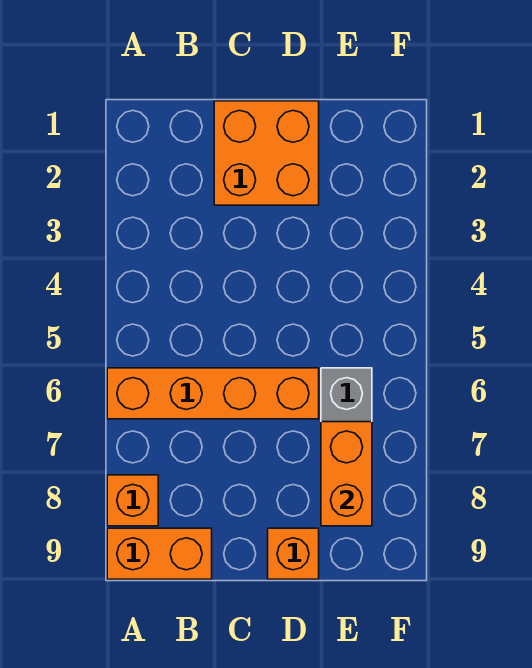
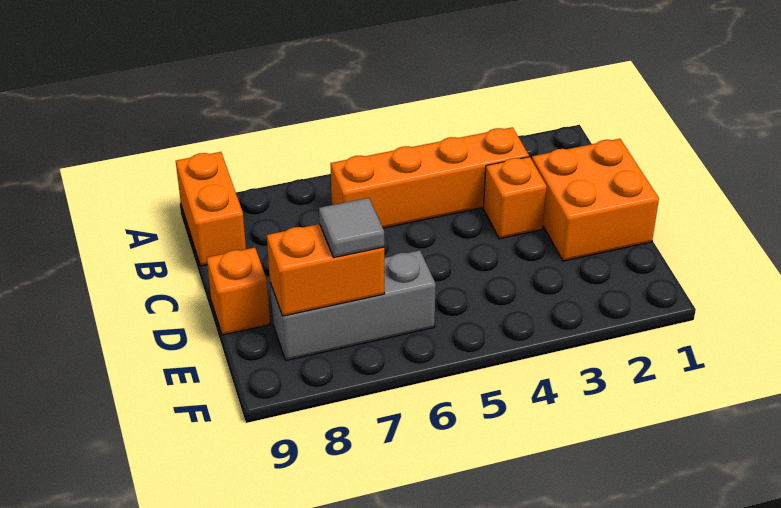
orange 1x4 brick [107,368,319,419] -> orange 1x4 brick turned to [330,127,529,228]
orange 1x1 brick [107,475,158,526] -> orange 1x1 brick moved to [484,157,547,239]
none -> grey 1x1 tile [319,198,384,258]

